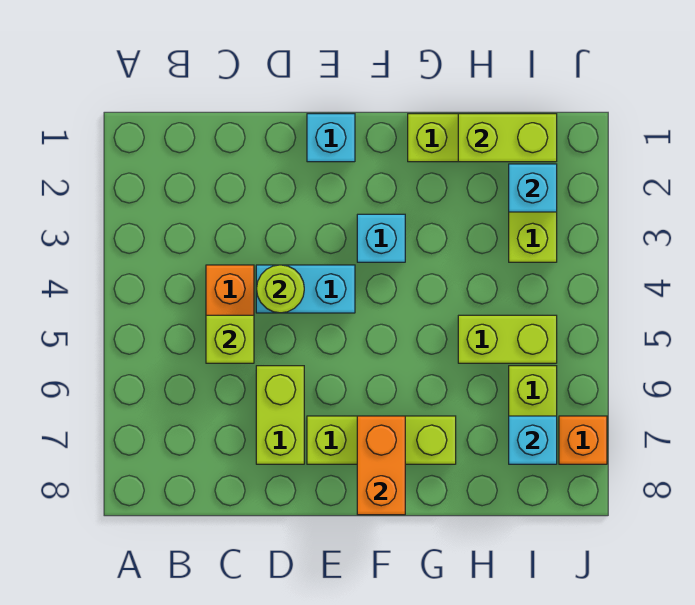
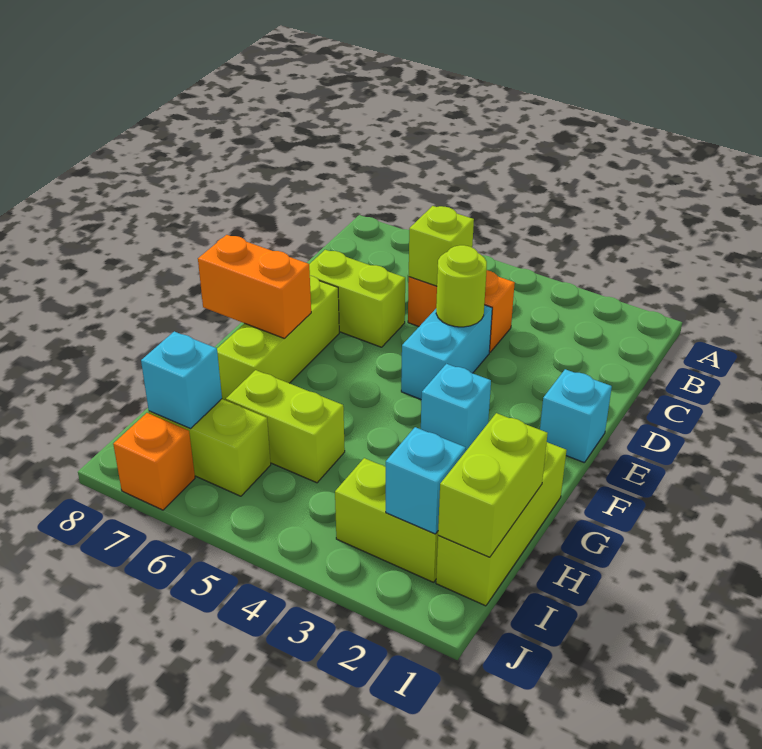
lime 1x2 brick [458,315,557,363] -> lime 1x2 brick turned to [226,370,345,483]

